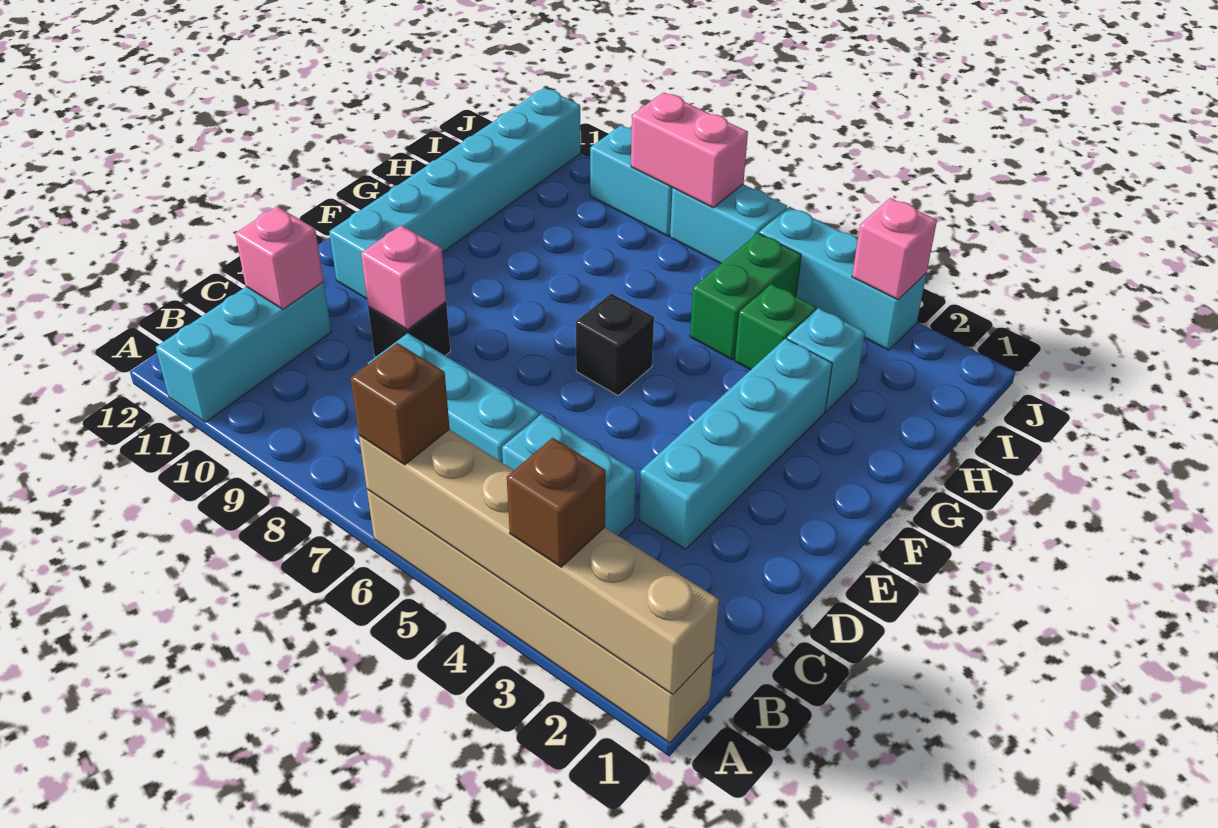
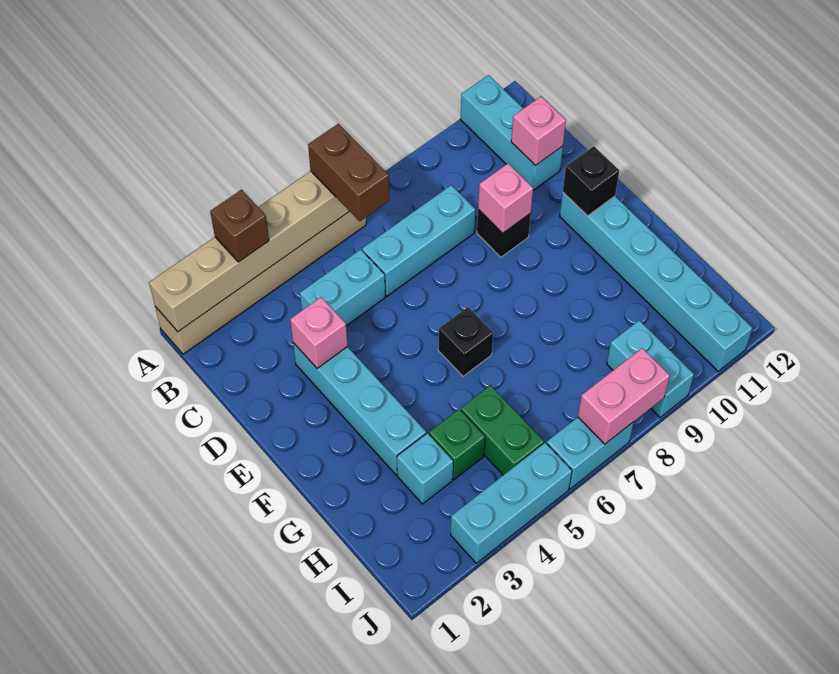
brown 1x1 brick [351,343,450,465] -> brown 1x2 brick [308,124,389,221]
none -> black 1x1 brick [563,146,619,216]
pink 1x1 brick [852,198,937,300] -> pink 1x1 brick moved to [290,297,348,368]
cyan 1x2 brick [590,125,672,236] -> cyan 1x2 brick turned to [607,320,694,417]

